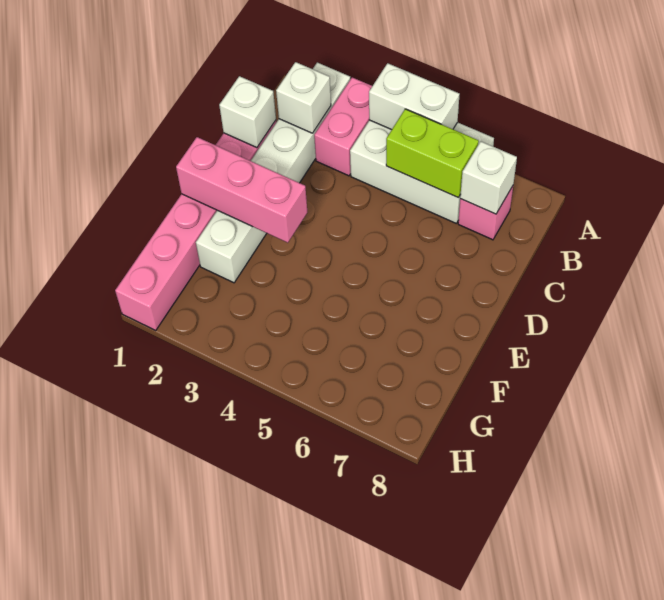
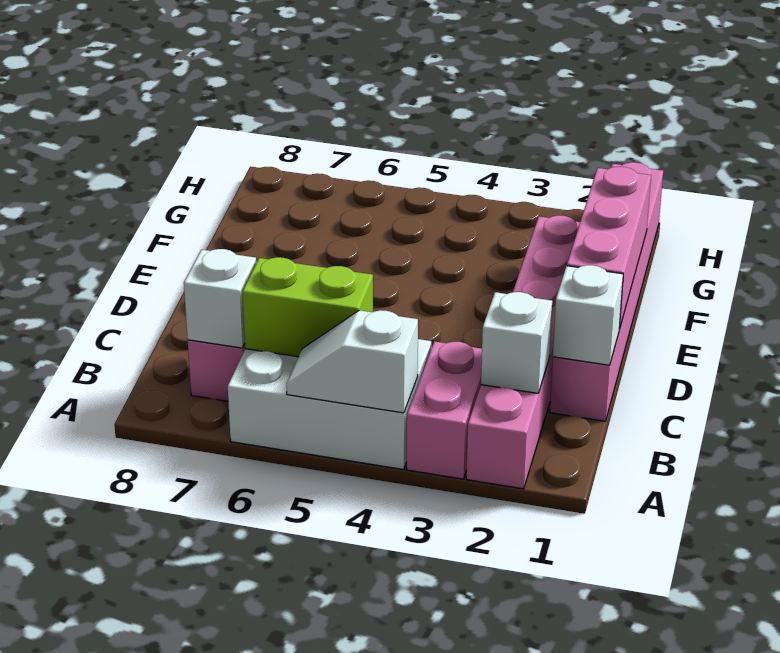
white 1x6 brick [196,63,350,283] -> pink 1x6 brick [466,215,580,489]
white 1x2 brick [369,63,460,130] -> white 1x2 slope [286,310,418,413]
pink 1x3 brick [176,137,307,243] -> pink 1x3 brick turned to [567,167,651,329]

